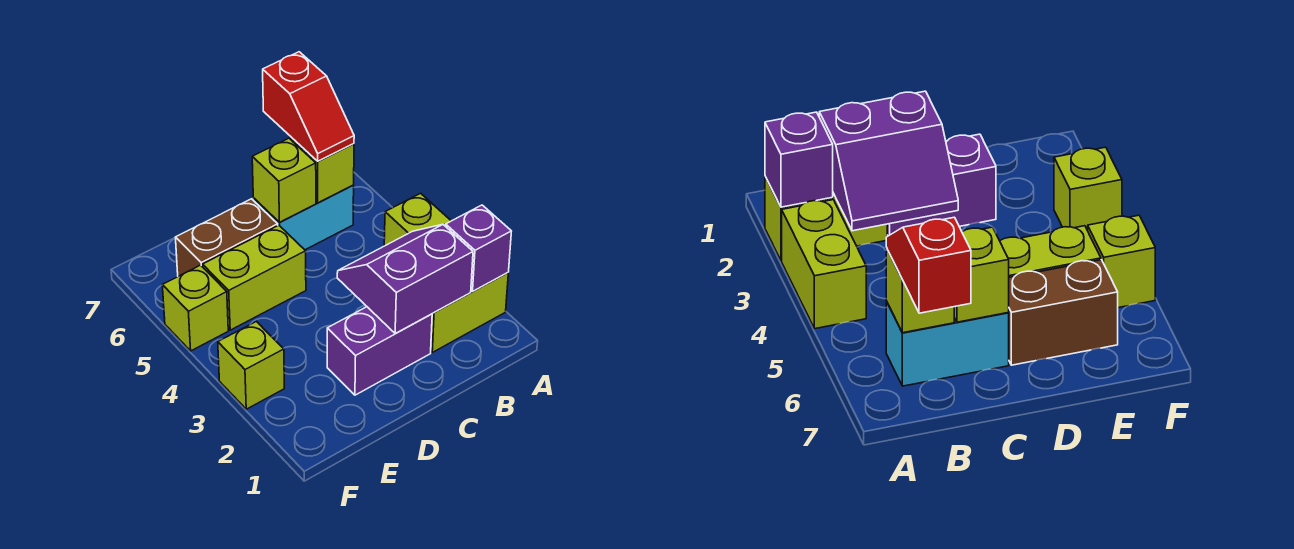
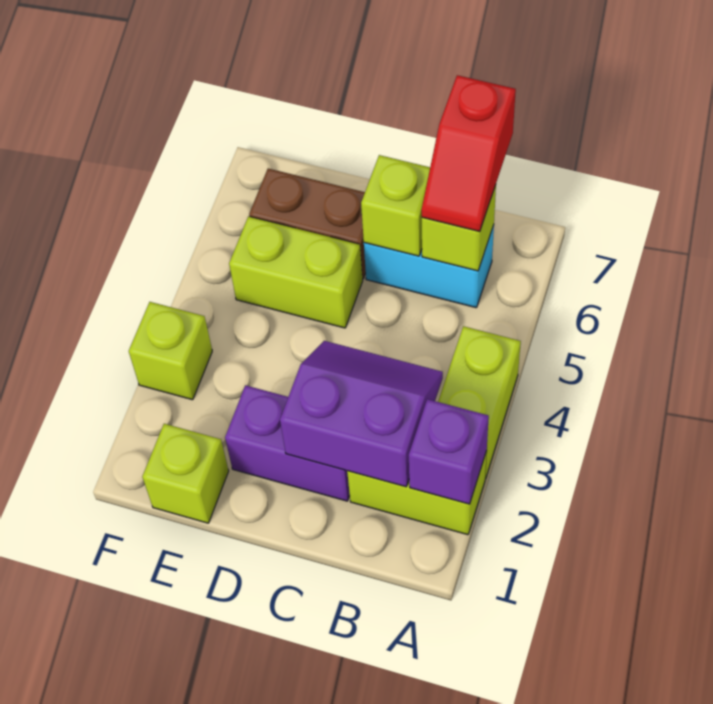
lime 1x1 brick [162,265,228,351] -> lime 1x1 brick moved to [142,424,229,523]

